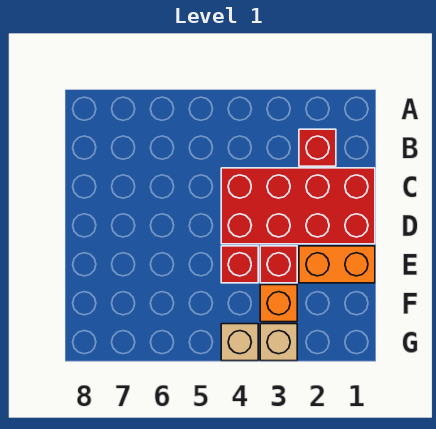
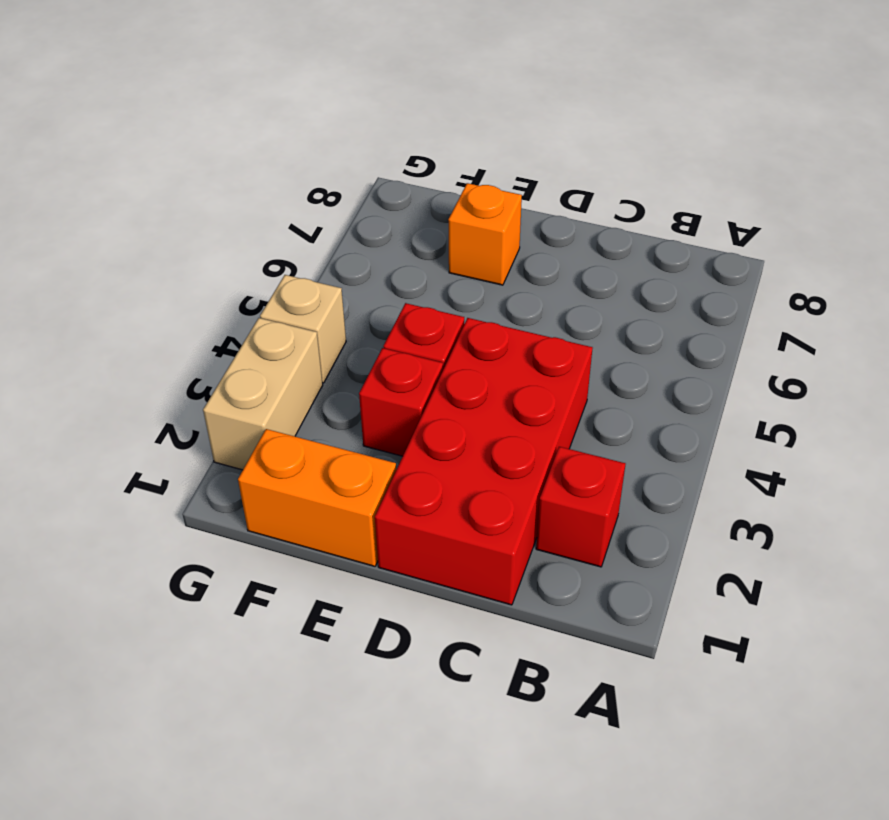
orange 1x2 brick [299,246,375,283] -> orange 1x2 brick turned to [238,429,396,566]
orange 1x1 brick [260,285,297,322] -> orange 1x1 brick moved to [448,183,522,285]
tan 1x1 brick [260,324,297,361] -> tan 1x2 brick [203,318,323,470]

